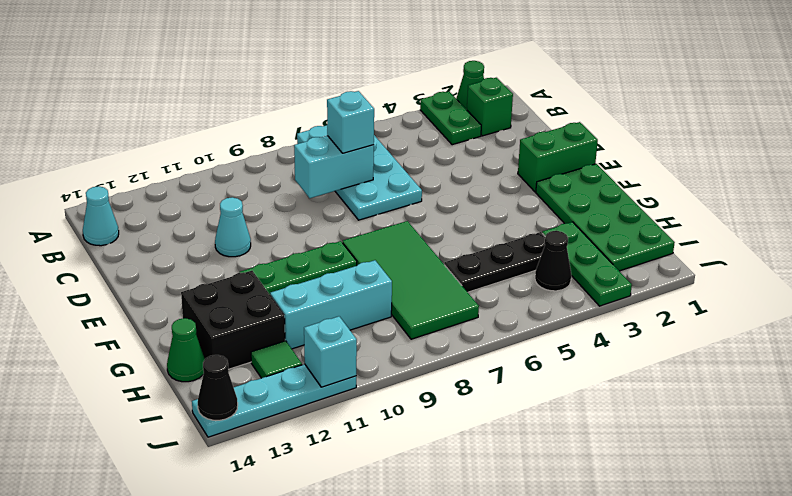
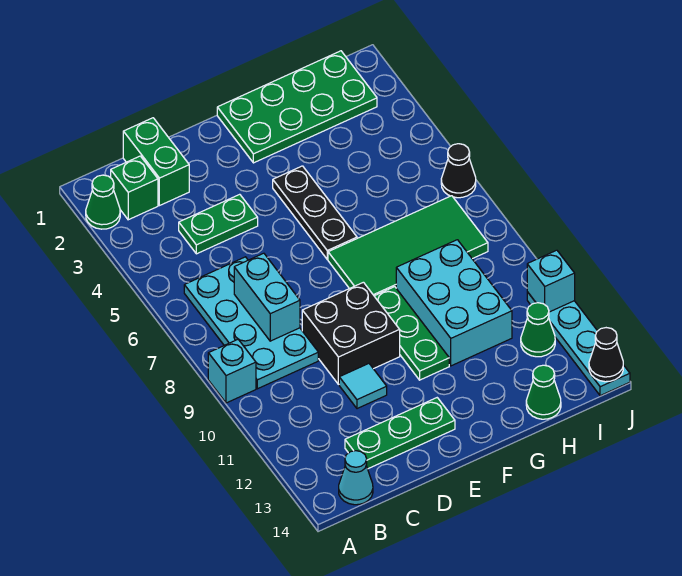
green 1x2 plate [420,91,481,145] -> green 1x2 plate moved to [179,194,258,254]
cyan 2x4 plate [297,125,422,220] -> cyan 2x4 plate turned to [184,257,318,389]
cyan 1x1 brick [327,91,374,153] -> cyan 1x1 brick moved to [208,339,256,403]
cyan 1x1 cone [215,197,251,257] -> cyan 1x1 tile [339,364,387,409]
green 1x2 brick [518,122,598,192] -> green 1x2 brick moved to [123,118,189,206]
black 2x2 brick [181,271,285,369] -> black 2x2 brick moved to [302,282,400,384]
green 1x3 plate [542,222,632,306] -> green 1x3 plate moved to [345,398,455,469]
black 1x3 plate [444,232,545,292] -> black 1x3 plate moved to [273,166,357,259]
cyan 1x3 brick [270,260,392,349] -> cyan 2x3 brick [396,240,512,366]
black 1x1 cone [535,231,571,291] -> black 1x1 cone moved to [441,144,476,198]
green 1x1 tile [251,341,302,378] -> green 1x1 cone [521,303,555,357]

